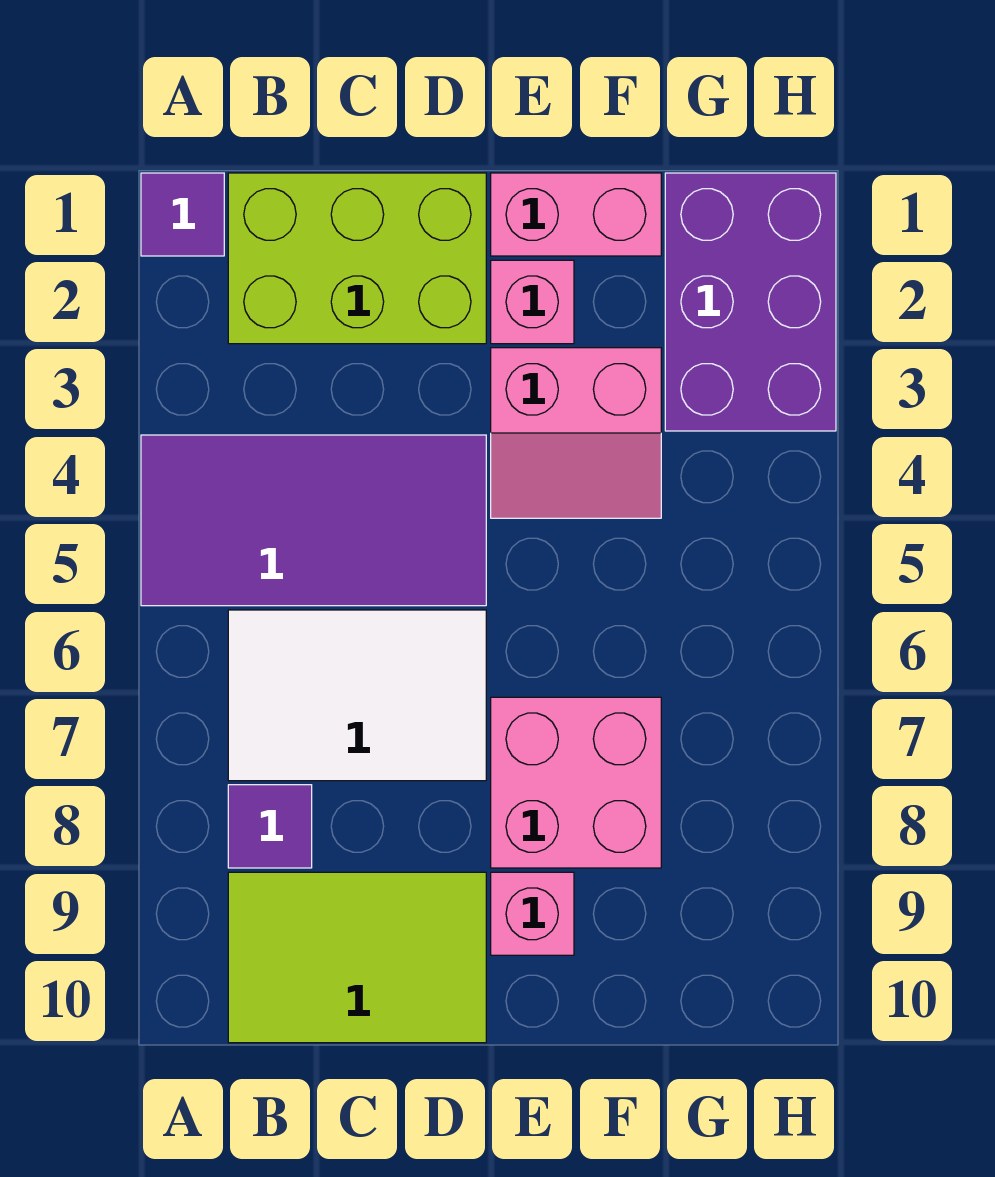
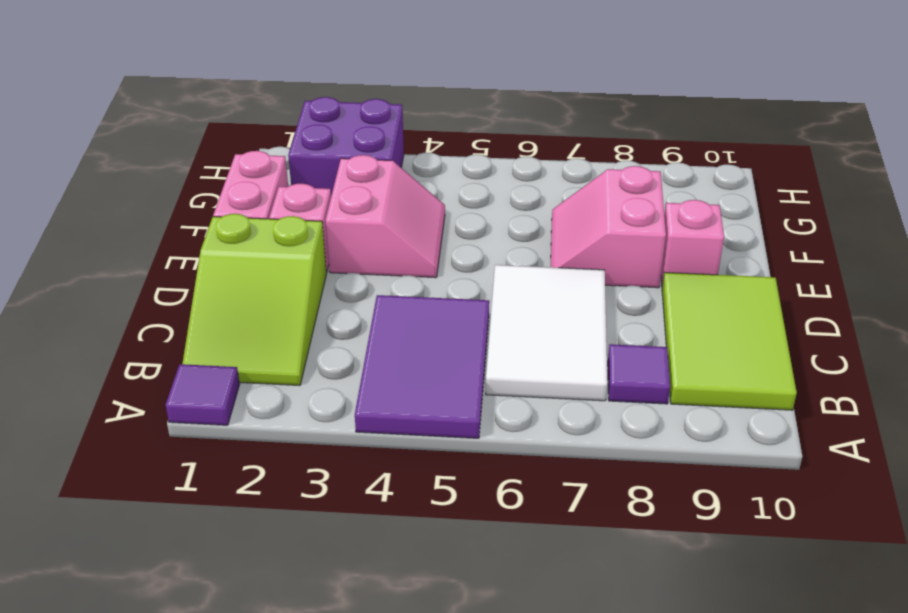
purple 2x4 tile [141,435,486,606] -> purple 2x3 tile [355,295,489,438]
lime 2x3 brick [228,173,486,344] -> lime 2x3 slope [182,214,326,385]
pink 2x2 brick [491,697,661,868] -> pink 2x2 slope [551,166,666,288]
purple 2x3 brick [665,173,836,431] -> purple 2x2 brick [288,97,404,196]

